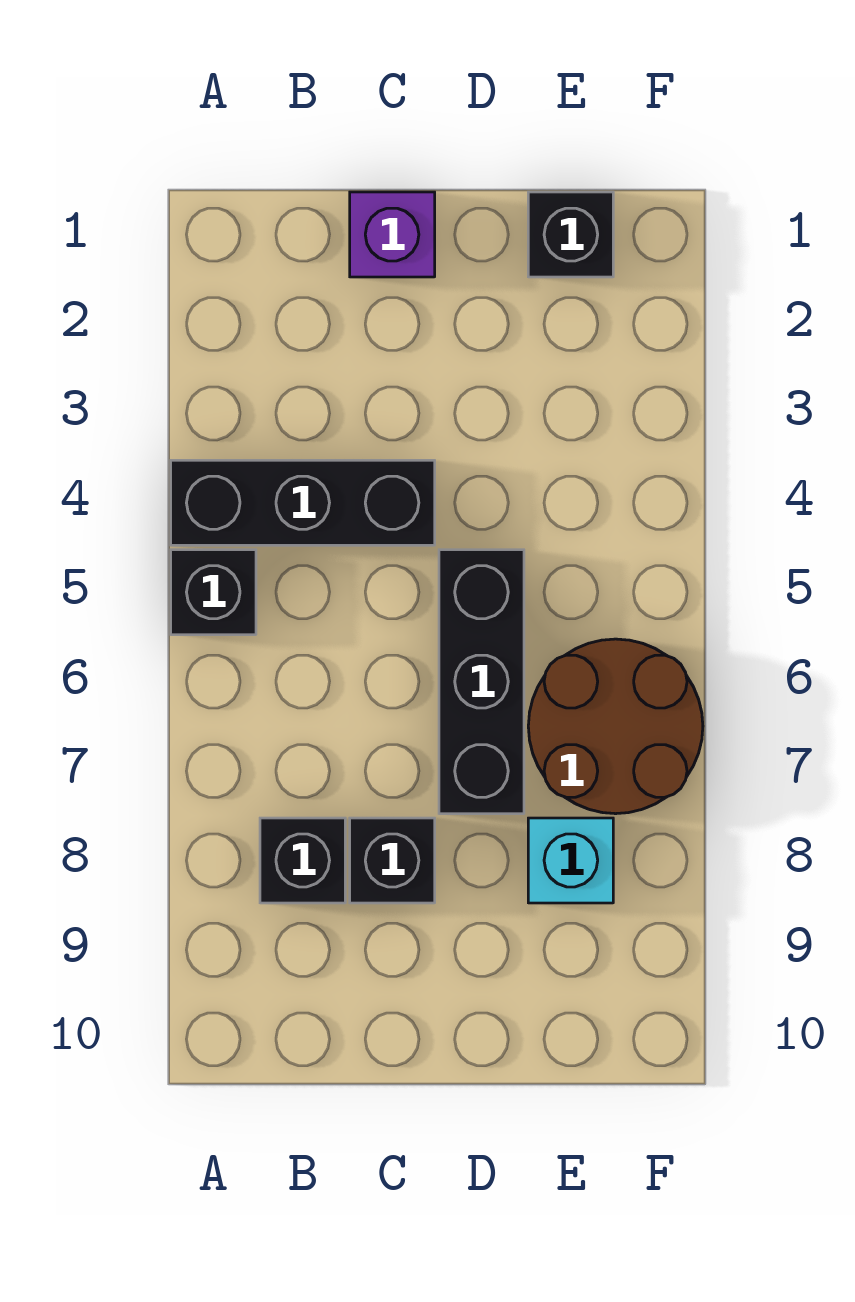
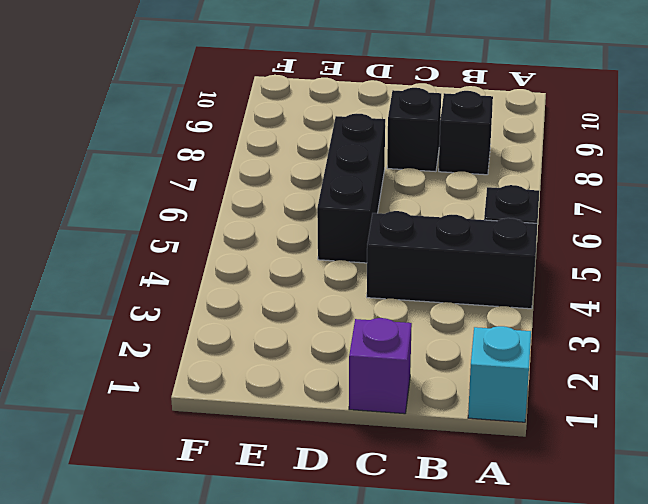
black 1x1 brick [528,192,613,277] -> none
brown 2x2 round brick [528,639,703,814] -> none
cyan 1x1 brick [528,818,613,903] -> cyan 1x1 brick moved to [468,326,531,422]

